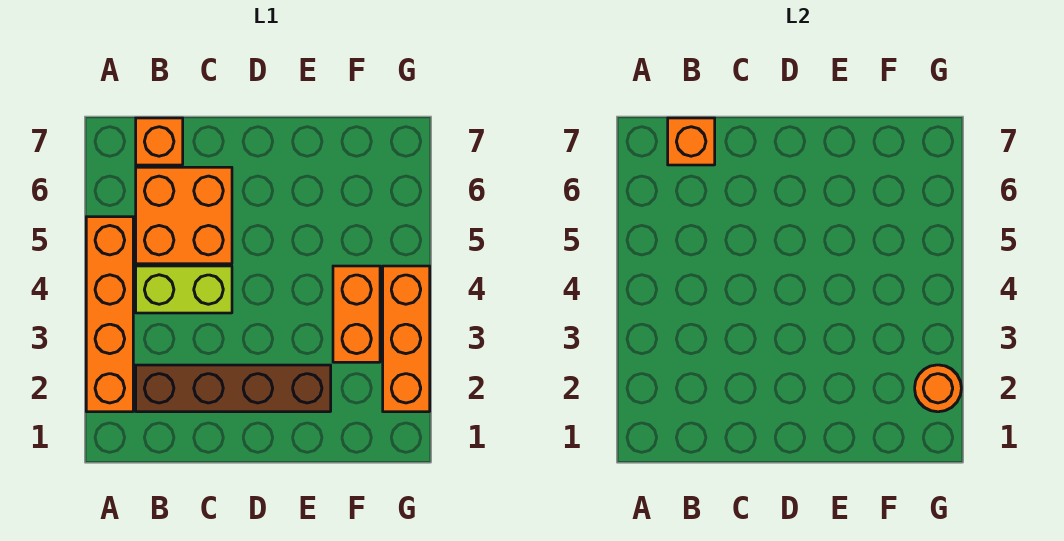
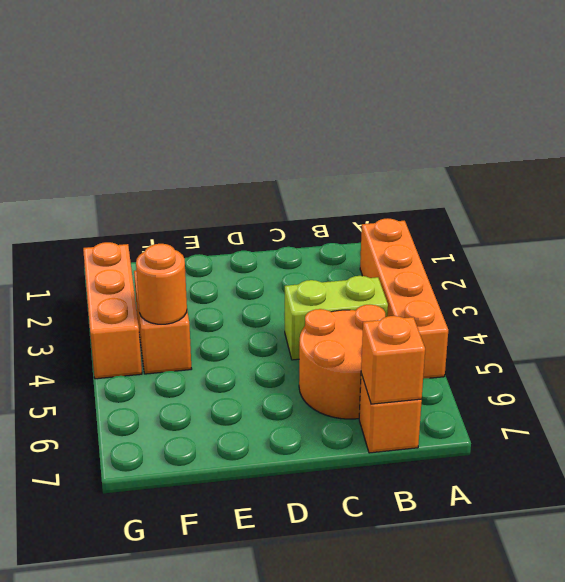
brown 1x4 brick [136,365,331,412] -> none
orange 2x2 brick [136,167,232,264] -> orange 2x2 round brick [299,305,385,419]
orange 1x1 round brick [915,365,961,412] -> orange 1x1 round brick moved to [136,244,187,324]

